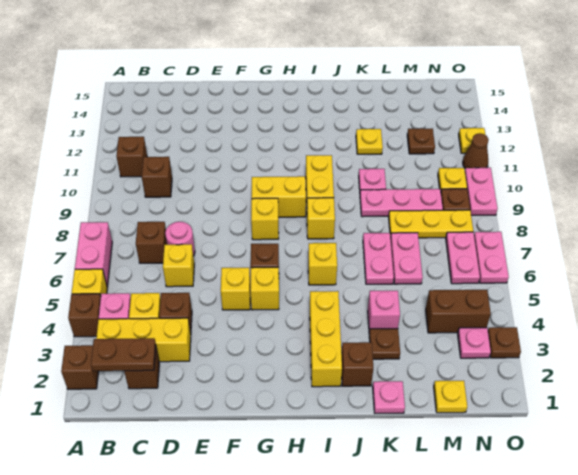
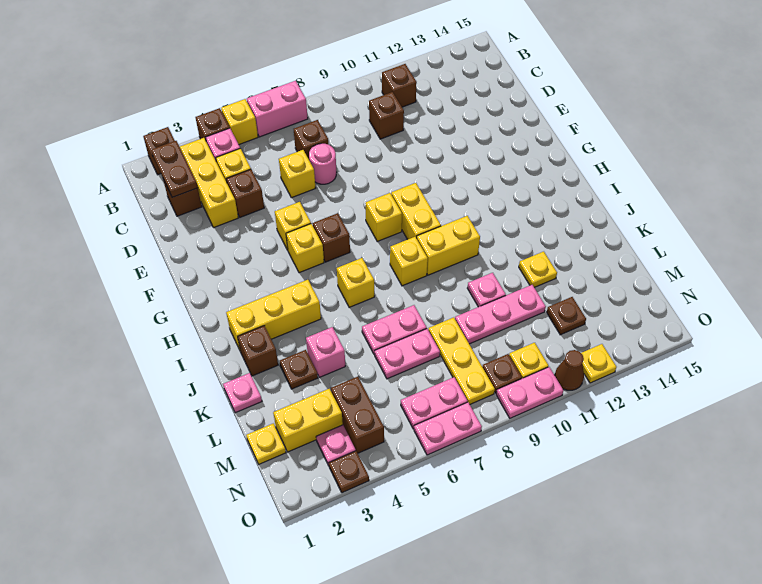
pink 1x3 plate [360,189,443,217] -> pink 1x3 plate turned to [455,285,546,344]
none -> yellow 1x2 brick [273,389,343,452]

